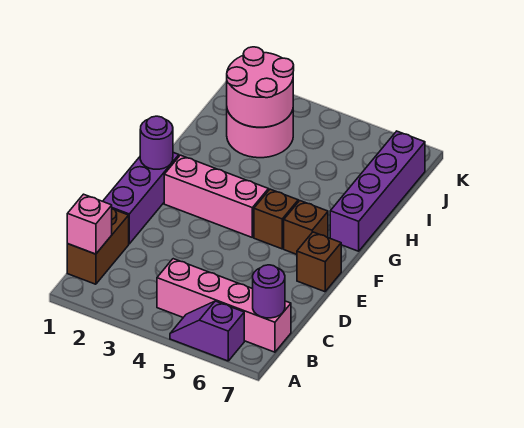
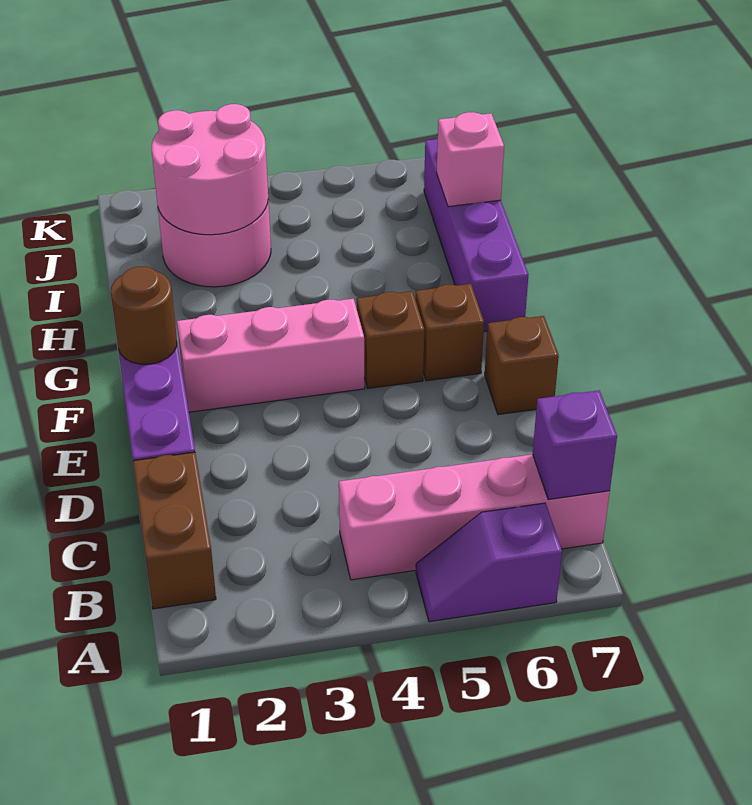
pink 1x1 brick [67,194,112,254] -> pink 1x1 brick moved to [437,112,504,207]
purple 1x1 round brick [253,265,285,318] -> purple 1x1 brick [533,391,617,500]
purple 1x1 round brick [140,116,173,169] -> brown 1x1 round brick [111,267,177,364]

